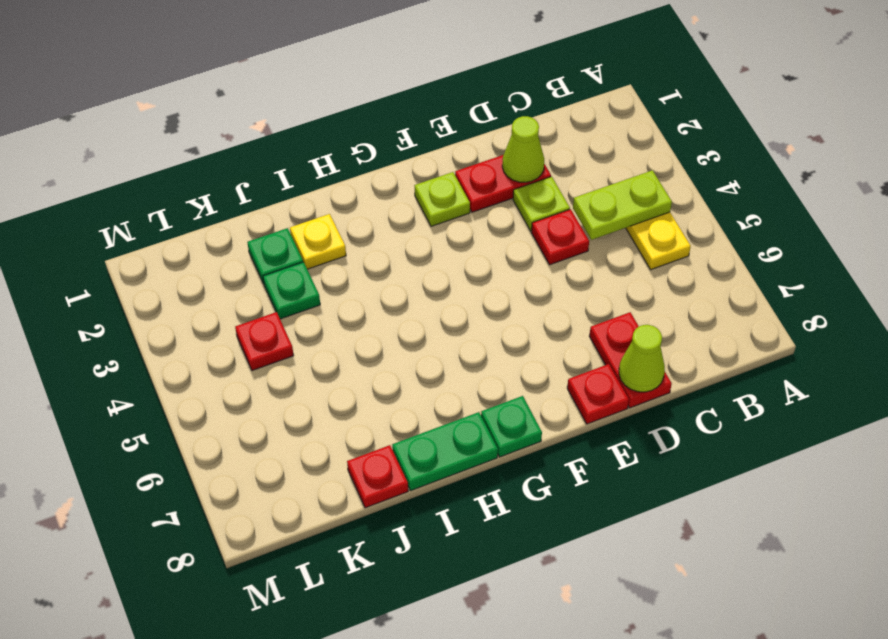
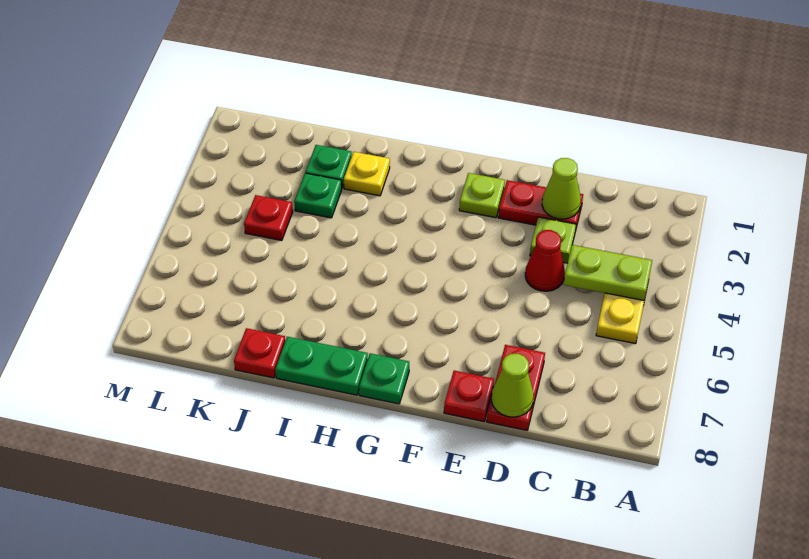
red 1x1 plate [531,209,589,265] -> red 1x1 cone [525,230,565,291]

